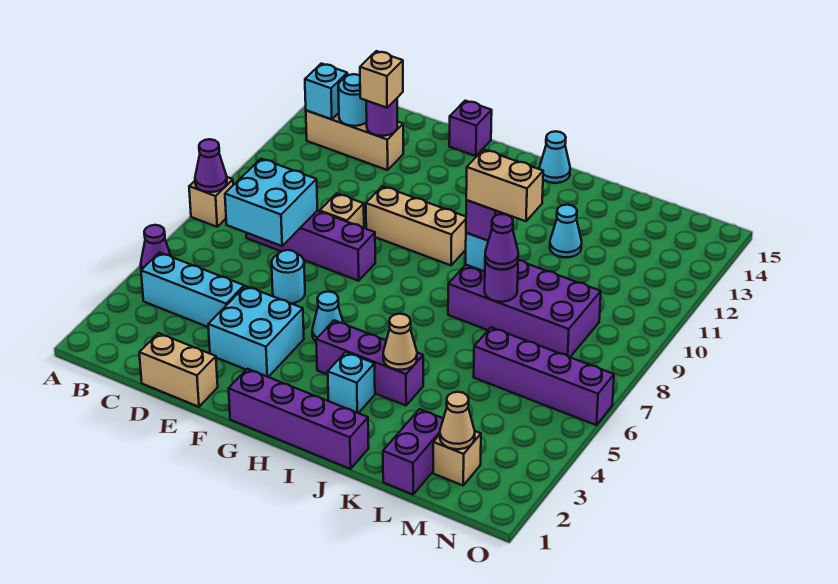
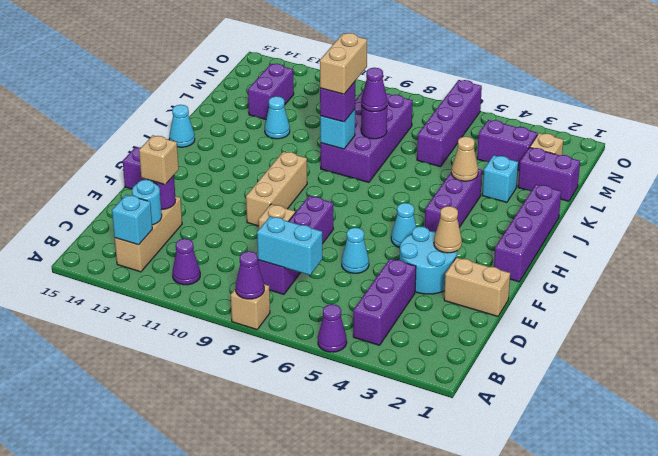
cyan 1x3 brick [141,253,244,327] -> purple 1x3 brick [353,259,416,345]
none -> purple 1x1 cone [172,239,200,285]
cyan 2x2 brick [225,159,317,246] -> cyan 1x2 brick [257,216,322,275]
tan 1x2 brick [139,333,218,407] -> tan 1x2 brick turned to [444,257,510,316]
cyan 2x2 brick [208,286,304,377] -> cyan 2x2 round brick [400,227,457,294]
cyan 1x1 round brick [272,250,305,304] -> cyan 1x1 cone [342,228,369,273]
cyan 1x1 brick [328,352,375,413] -> cyan 1x1 brick moved to [482,155,518,202]
none -> purple 1x2 brick [248,64,294,119]
tan 1x1 cone [440,392,475,449] -> tan 1x1 cone moved to [434,206,462,253]
none -> purple 1x2 brick [477,120,538,170]

